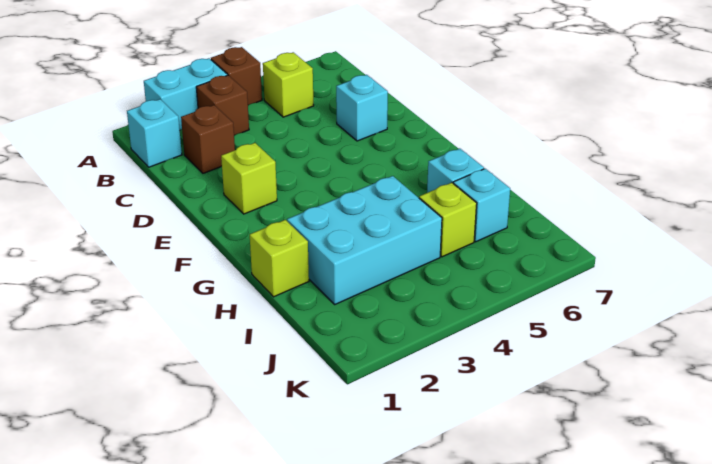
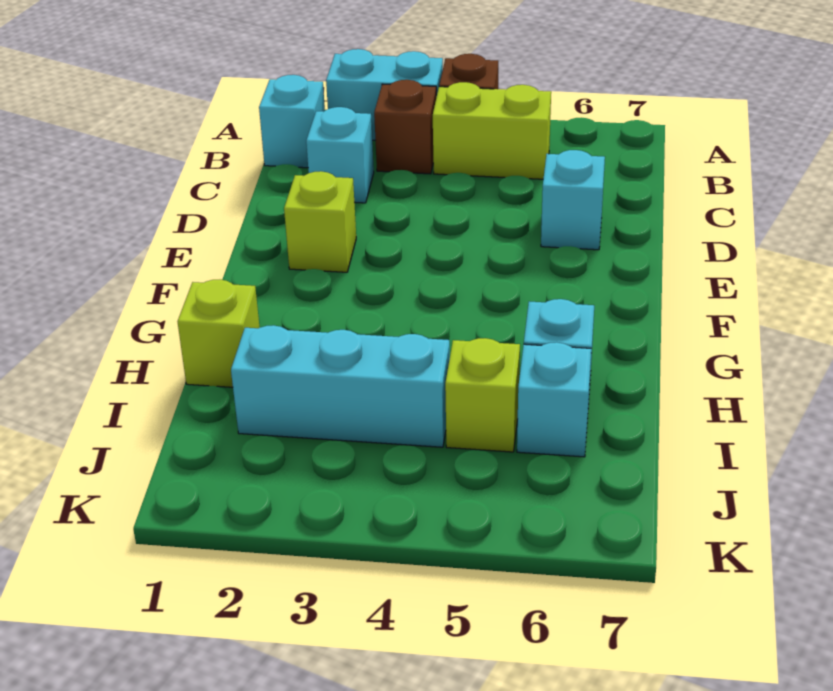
lime 1x1 brick [263,52,314,117] -> lime 1x2 brick [433,82,551,179]
brown 1x1 brick [181,105,235,173] -> cyan 1x1 brick [306,107,374,203]
cyan 2x3 brick [287,176,442,304] -> cyan 1x3 brick [231,325,450,447]

